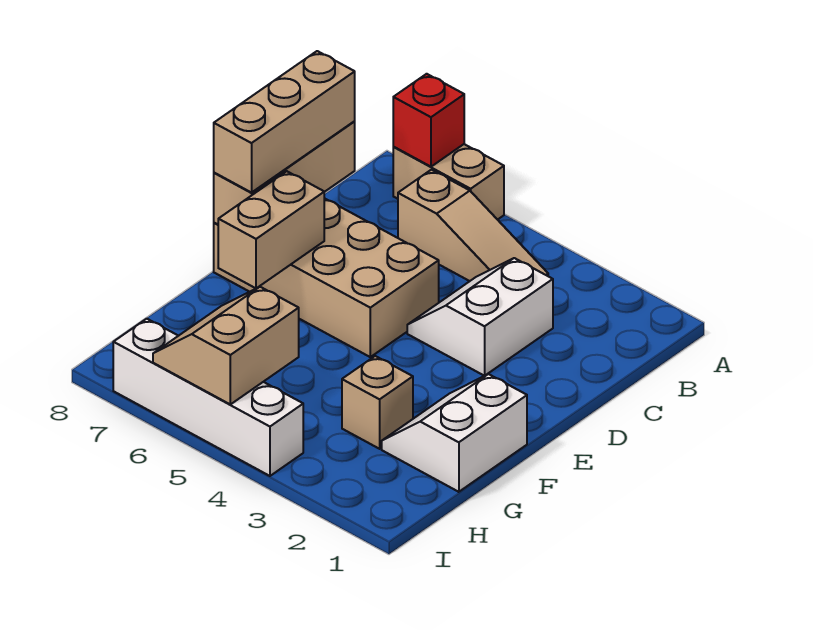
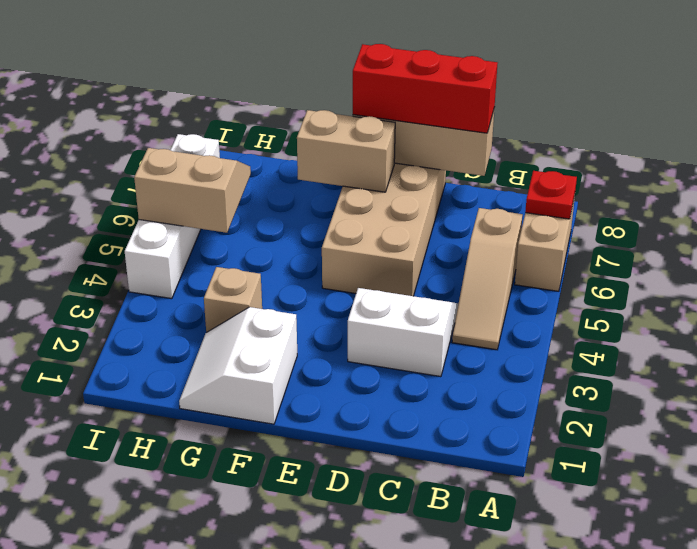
red 1x1 brick [393,74,464,167] -> red 1x1 plate [525,171,577,219]
tan 1x3 brick [214,51,355,193] -> red 1x3 brick [353,44,498,133]
white 2x2 slope [382,374,527,492] -> white 2x2 slope turned to [179,307,297,424]

